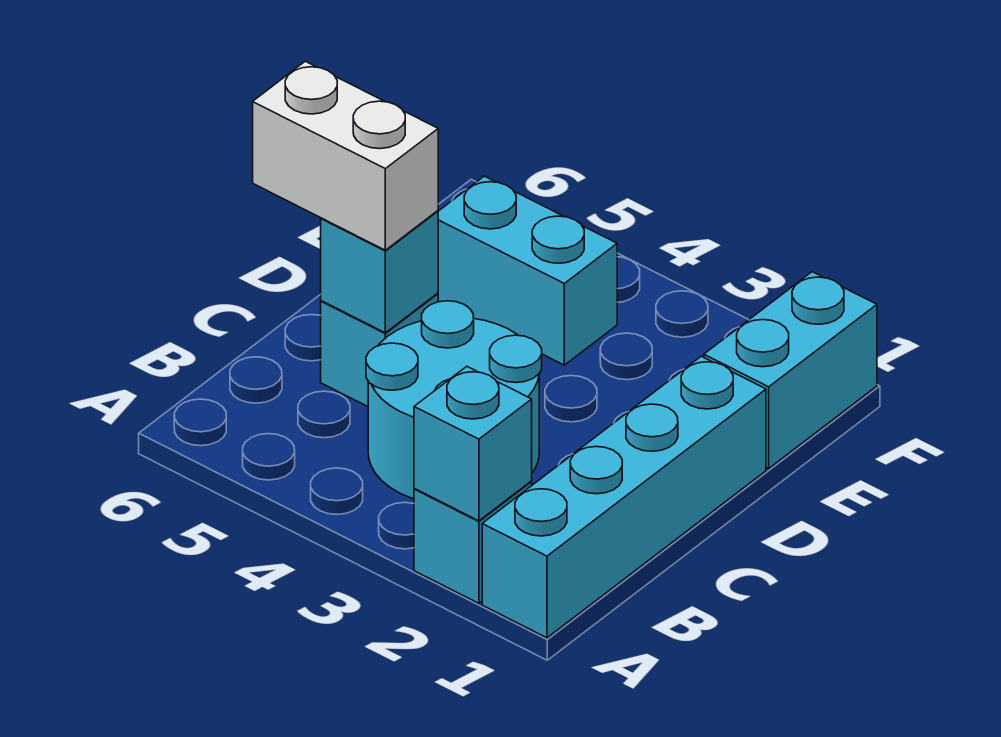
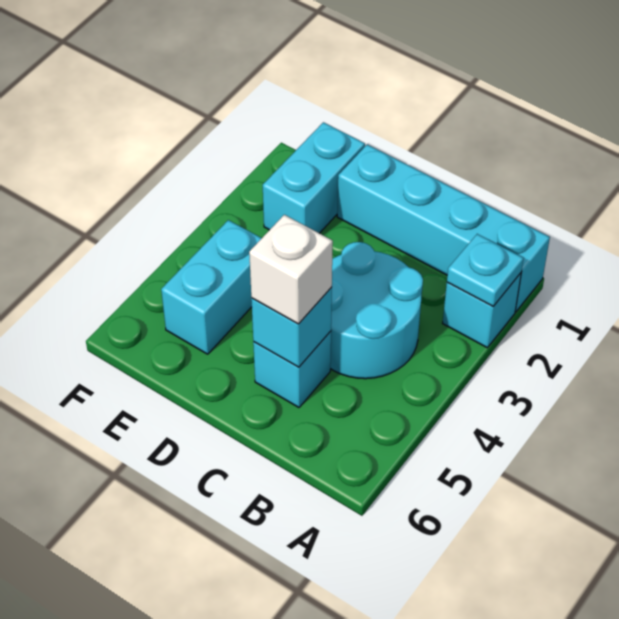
cyan 1x1 brick [414,366,532,521] -> cyan 1x1 plate [447,234,524,306]
white 1x2 brick [253,61,438,250] -> white 1x1 brick [249,215,333,324]
cyan 1x2 brick [704,272,877,468] -> cyan 1x2 brick turned to [263,122,365,233]

